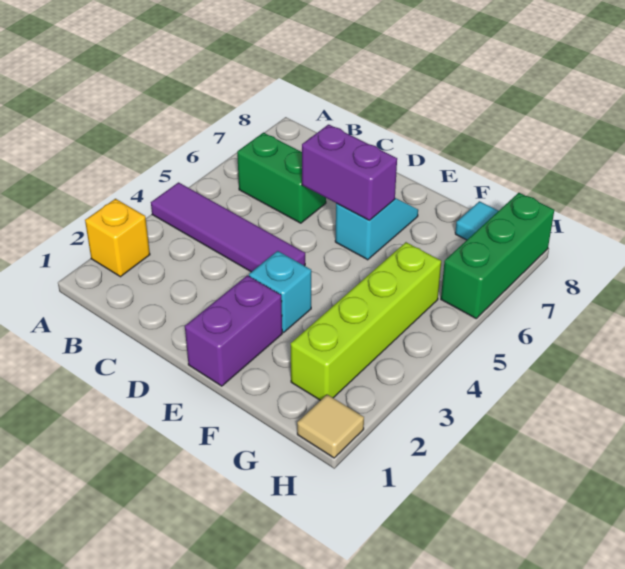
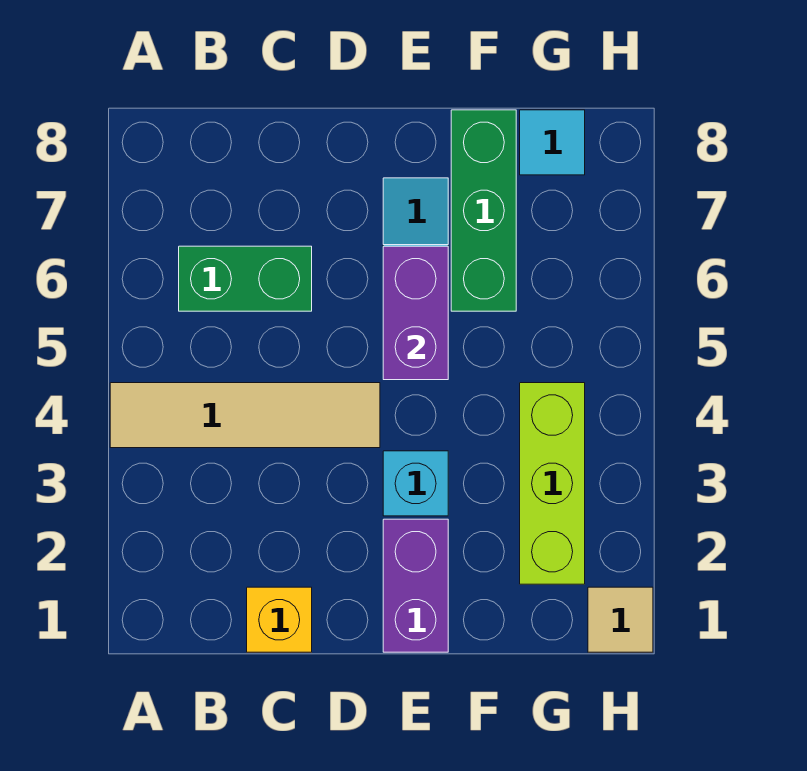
yellow 1x1 brick [85,199,150,277] -> yellow 1x1 brick moved to [247,587,312,652]
purple 1x4 tile [151,182,305,272] -> tan 1x4 tile [110,383,380,448]
purple 1x2 brick [302,125,397,220] -> purple 1x2 brick turned to [383,246,448,380]
lime 1x4 brick [291,242,441,400] -> lime 1x3 brick [520,383,585,584]
green 1x3 brick [441,193,554,318] -> green 1x3 brick moved to [451,110,516,311]

